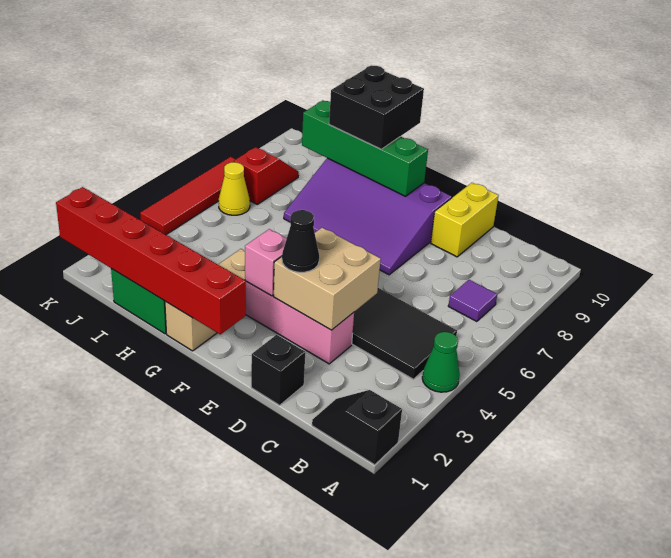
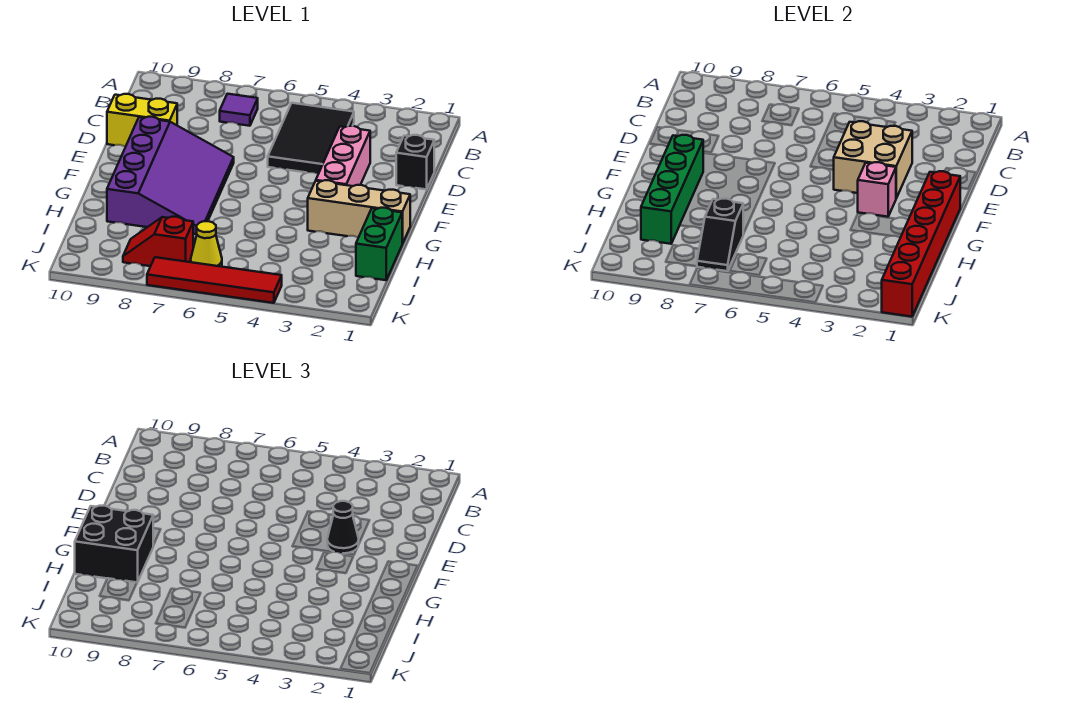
black 1x2 slope [312,390,402,465] -> black 1x2 slope moved to [697,199,743,271]
green 1x1 cone [422,332,460,392] -> none

